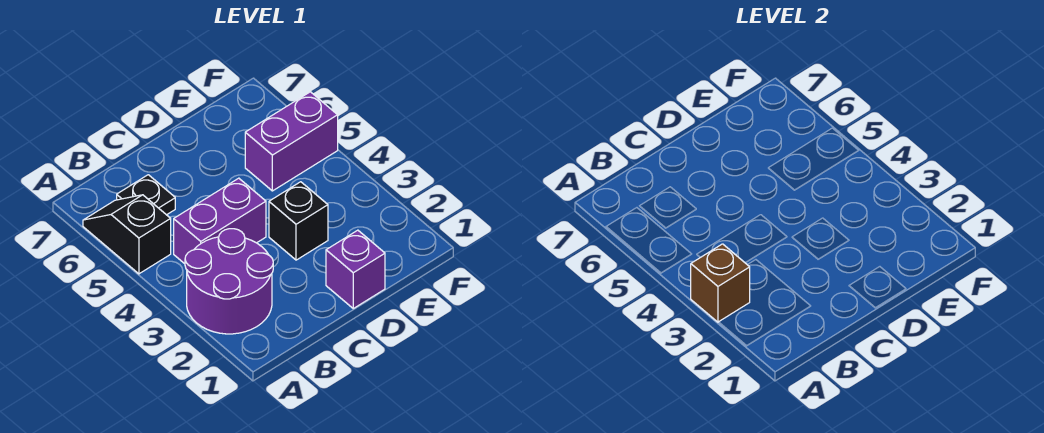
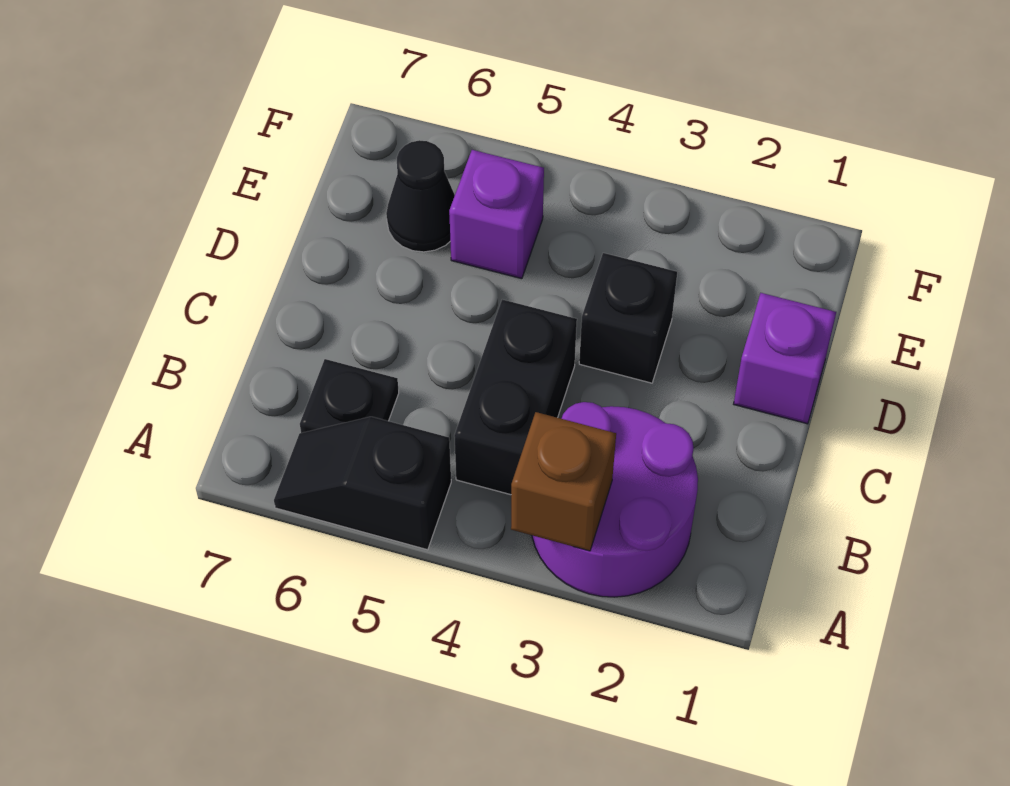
purple 1x2 brick [174,178,266,264] -> black 1x2 brick [454,299,577,495]
purple 1x2 brick [245,92,338,191] -> purple 1x1 brick [449,150,544,279]
none -> black 1x1 cone [386,140,455,252]

